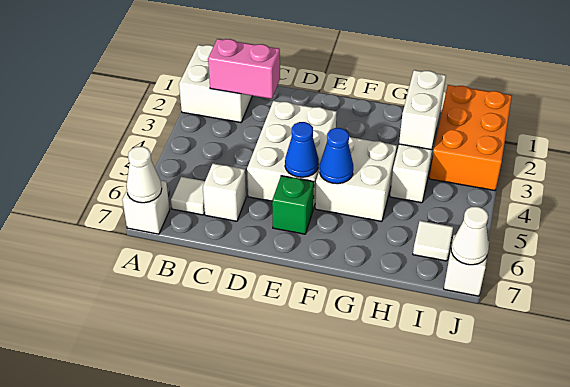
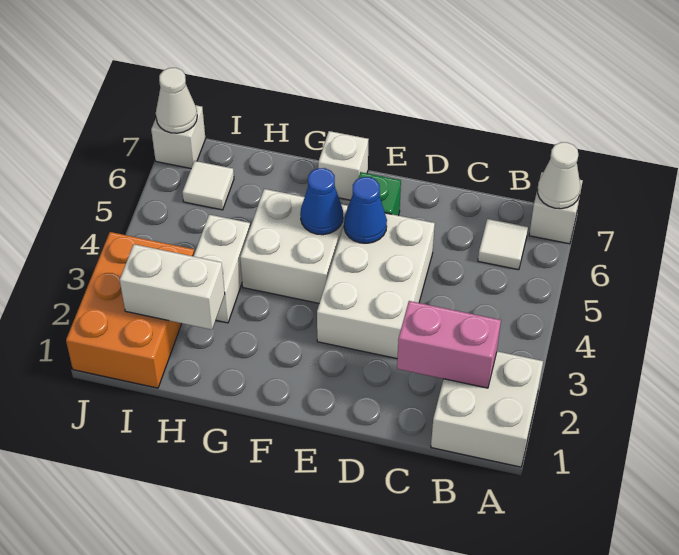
white 1x1 brick [203,163,246,221] -> white 1x1 brick moved to [318,131,369,200]
white 1x2 brick [399,70,446,150] -> white 1x2 brick turned to [120,244,225,330]

